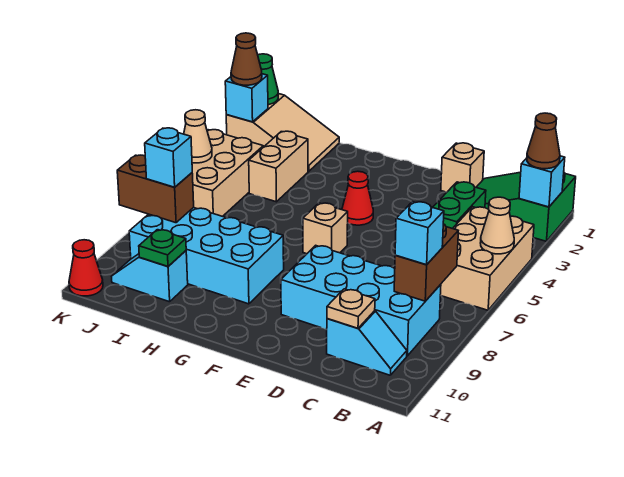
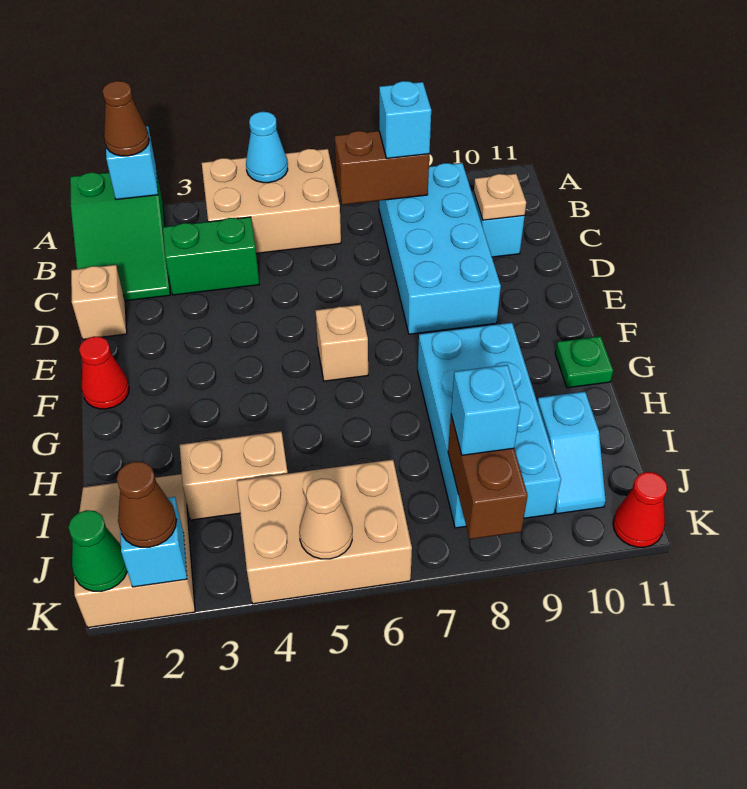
tan 1x1 cone [481,197,514,254] -> cyan 1x1 cone [246,112,288,183]
red 1x1 cone [342,171,373,225] -> red 1x1 cone moved to [79,336,129,409]
green 1x1 plate [139,230,186,267] -> green 1x1 plate moved to [555,336,613,388]

